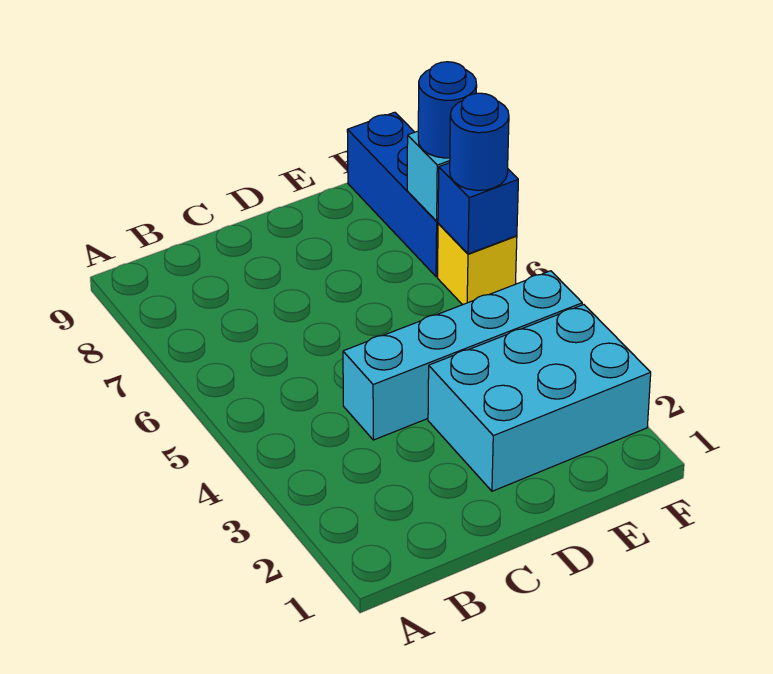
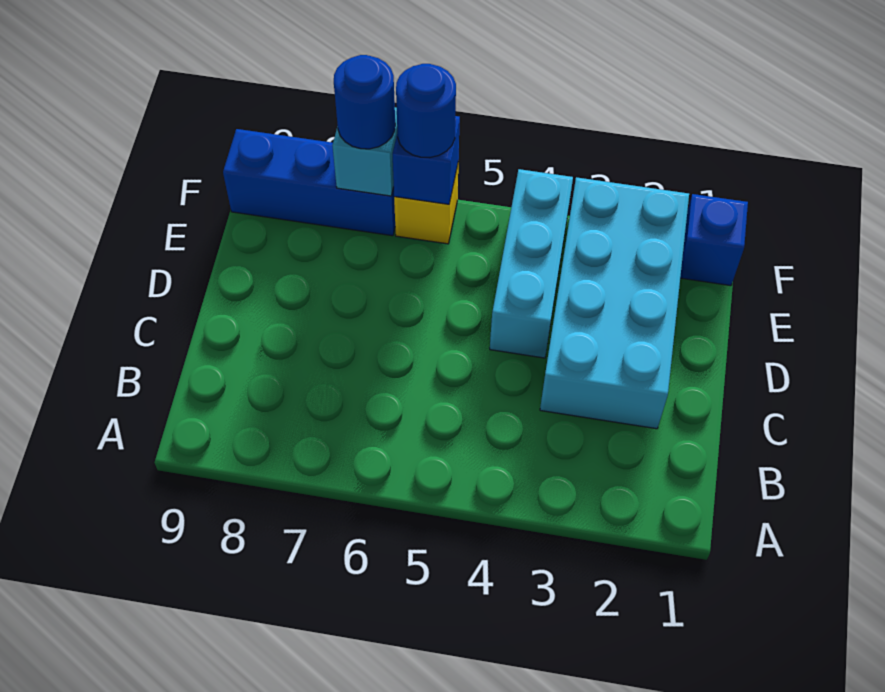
cyan 1x4 brick [343,271,582,440] -> cyan 1x3 brick [490,169,573,358]
cyan 2x3 brick [428,305,651,491] -> cyan 2x4 brick [540,177,689,429]
none -> blue 1x1 brick [680,194,748,286]

